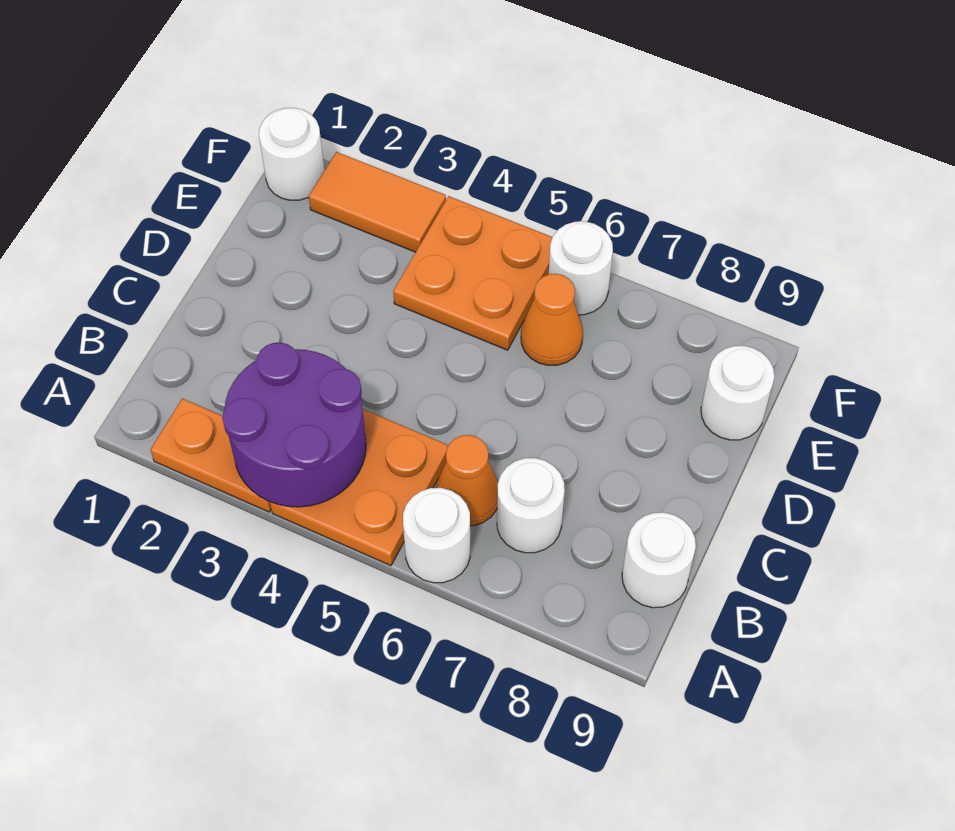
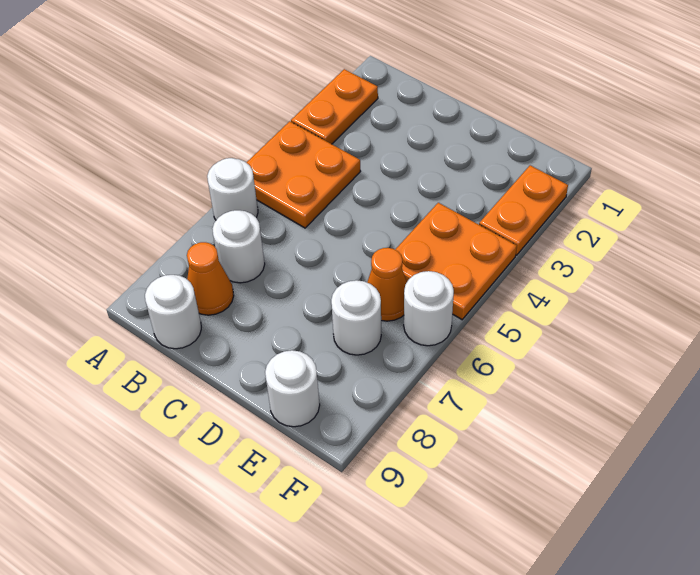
purple 2x2 round brick [222,343,366,507] -> none
orange 1x1 cone [435,435,498,526] -> orange 1x1 cone moved to [187,242,234,315]
white 1x1 round brick [259,108,324,200] -> white 1x1 round brick moved to [331,280,381,355]
orange 1x2 tile [309,152,446,252] -> orange 1x2 plate [479,165,568,255]

